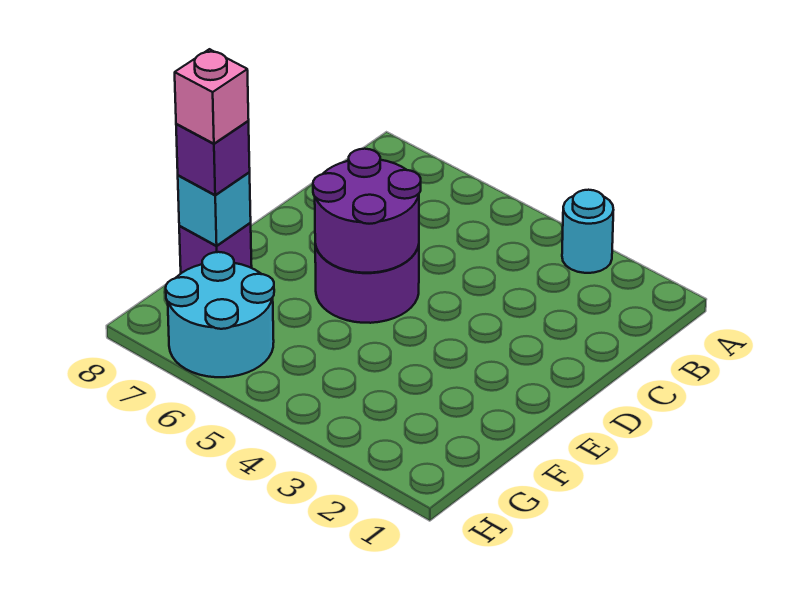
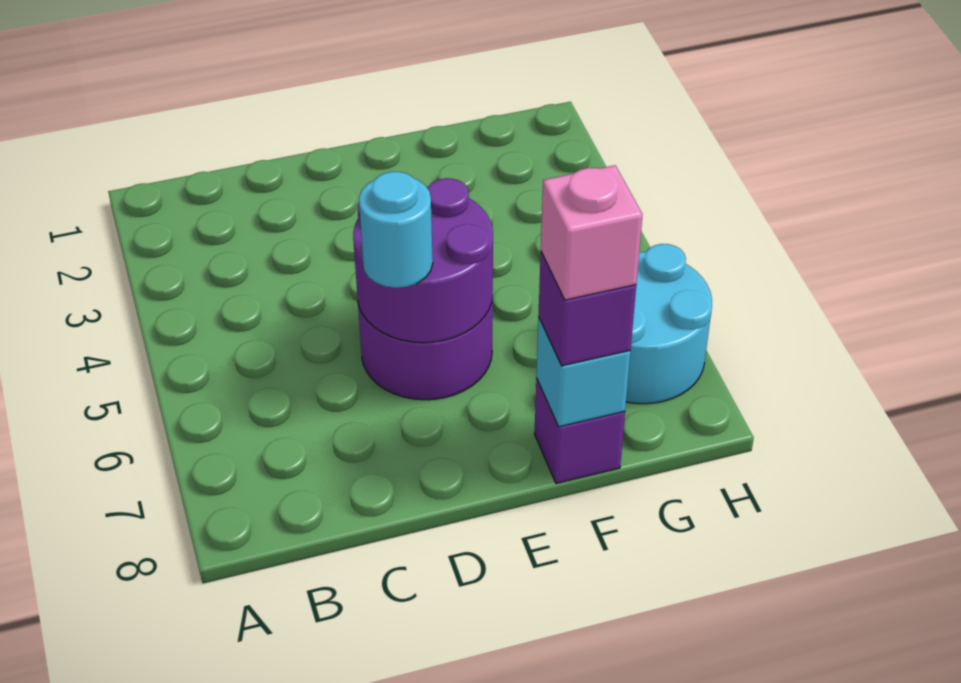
cyan 1x1 round brick [562,190,613,273] -> cyan 1x1 round brick moved to [359,172,433,288]

